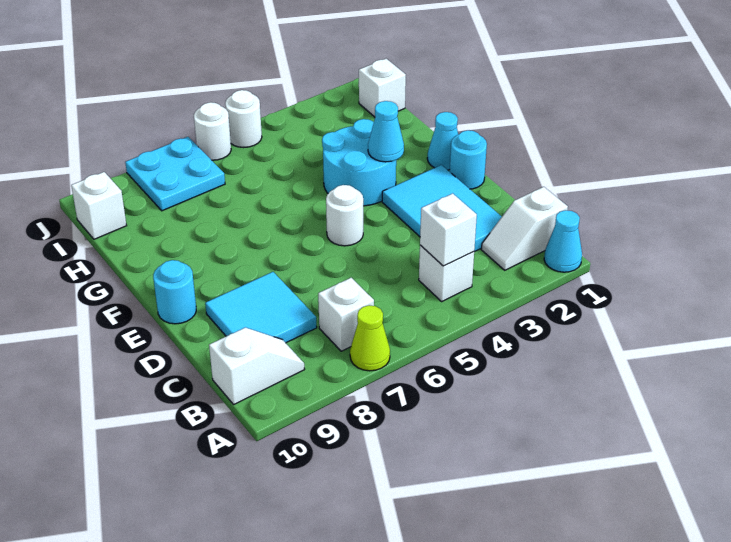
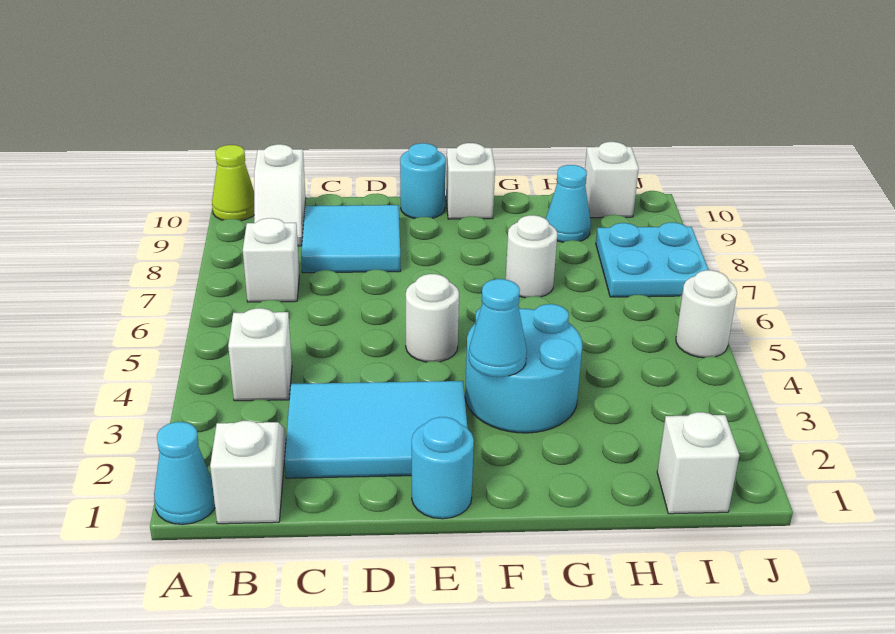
lime 1x1 cone [350,305,390,371] -> lime 1x1 cone moved to [212,145,254,221]
white 1x1 brick [420,193,477,266] -> white 1x1 brick moved to [446,143,495,219]
cyan 1x1 cone [427,112,458,170] -> cyan 1x1 cone moved to [546,165,591,242]
white 1x1 round brick [194,102,231,160] -> white 1x1 round brick moved to [506,215,557,298]

